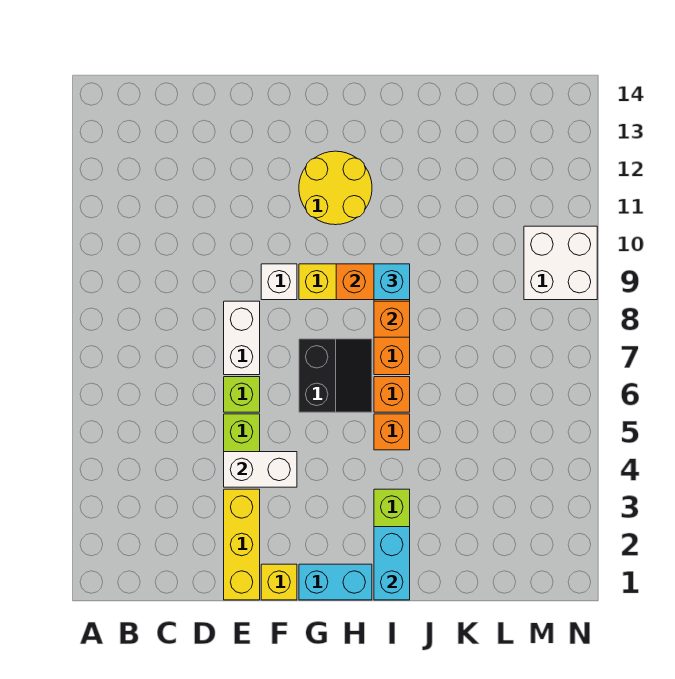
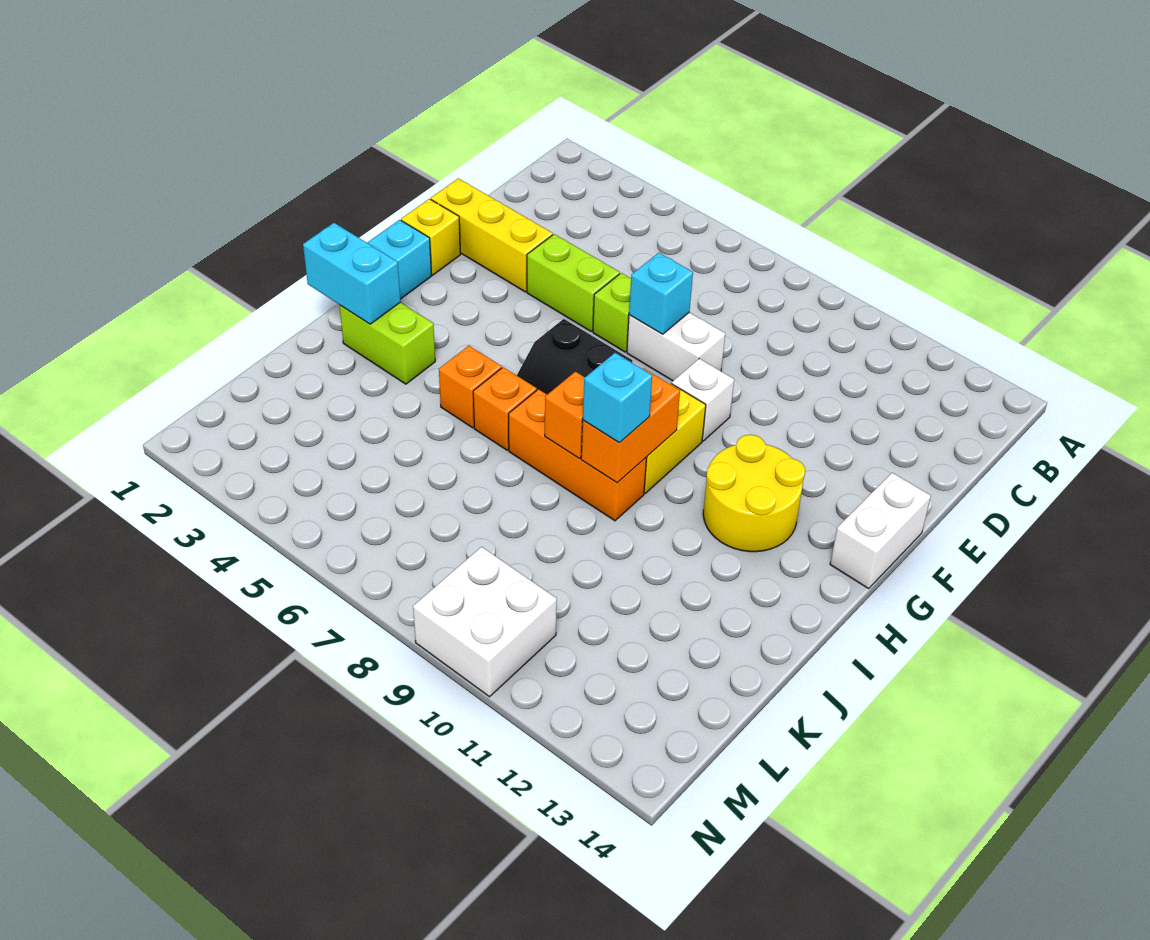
white 1x2 brick [224,452,297,487] -> white 1x2 brick moved to [830,473,931,589]
none -> cyan 1x1 brick [629,253,693,334]

